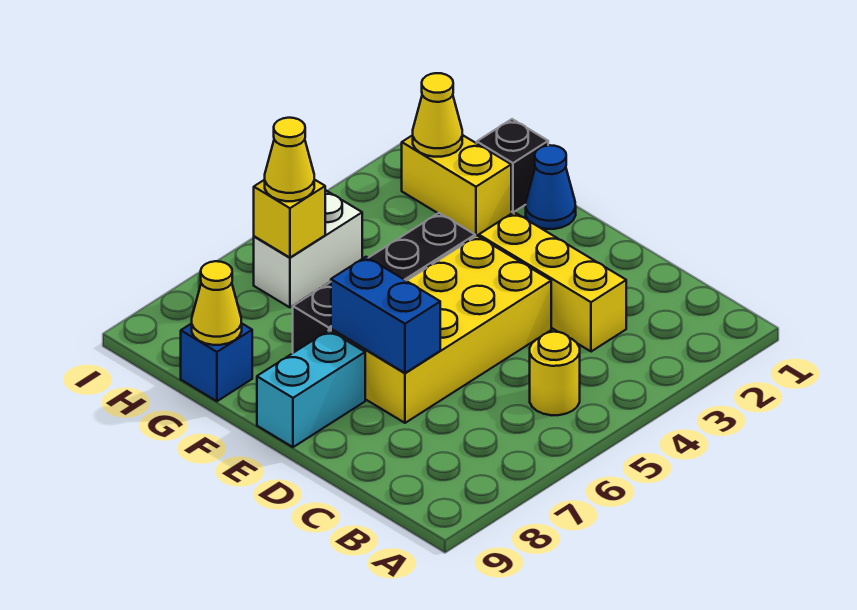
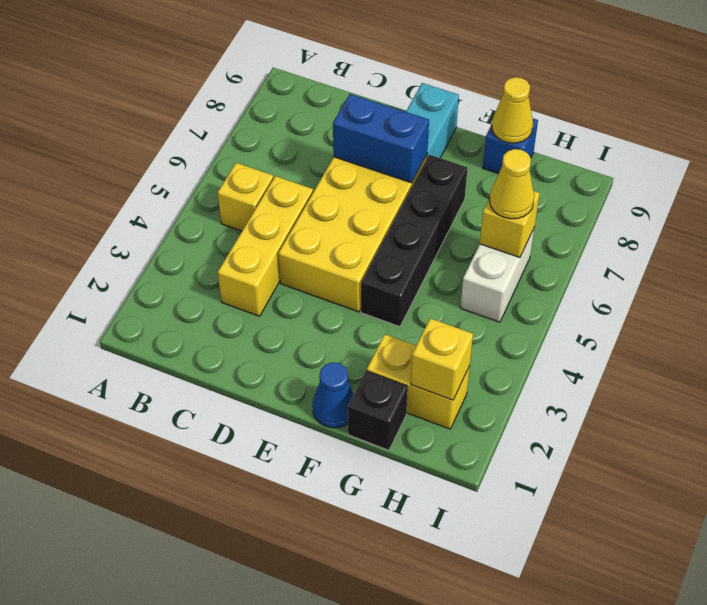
yellow 1x1 round brick [530,332,580,415] -> yellow 1x1 brick [218,163,273,231]
yellow 1x3 brick [479,212,626,352] -> yellow 1x3 brick turned to [218,176,313,316]
yellow 1x1 cone [413,73,462,157] -> yellow 1x1 brick [411,318,473,400]

